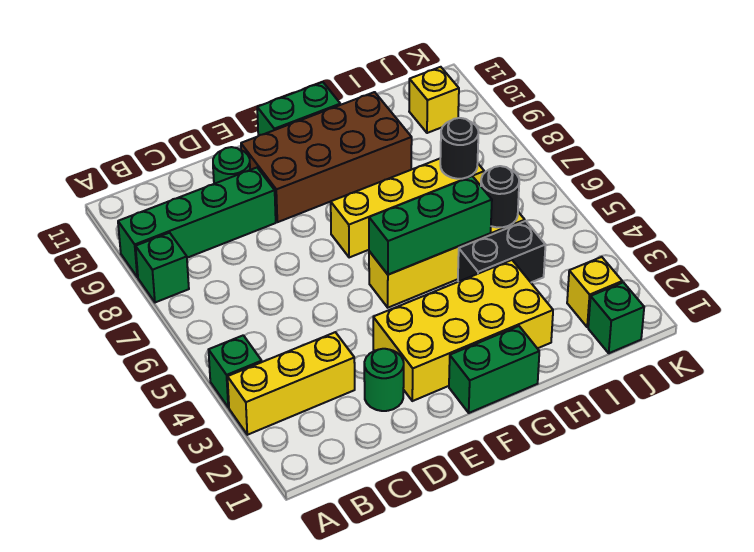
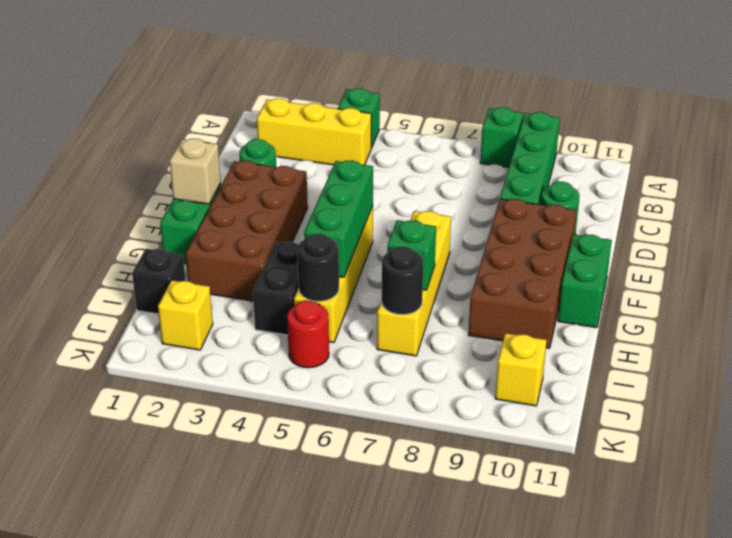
yellow 1x3 brick [228,332,355,435] -> yellow 1x3 brick turned to [257,99,371,165]
yellow 2x4 brick [373,260,553,401] -> brown 2x4 brick [186,161,308,301]
none -> tan 1x1 brick [170,139,221,204]
none -> black 1x1 brick [132,249,185,314]
green 1x1 brick [588,282,644,353] -> green 1x1 brick moved to [387,220,436,290]
none -> red 1x1 round brick [287,301,329,368]

